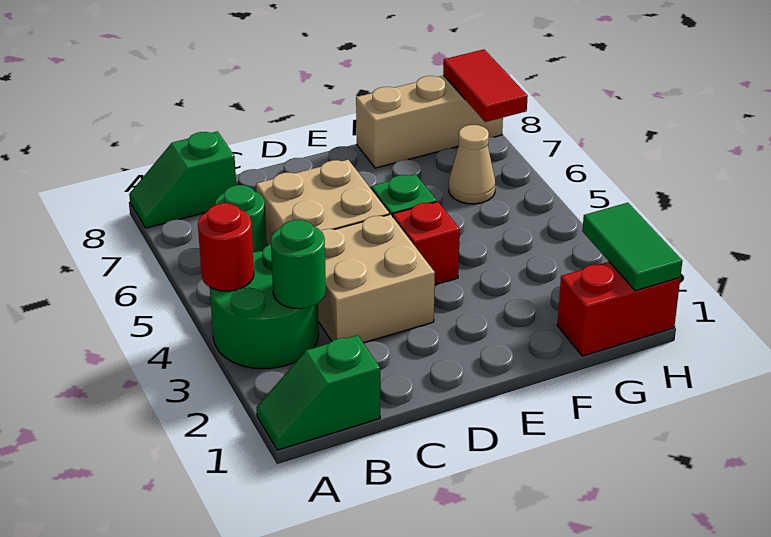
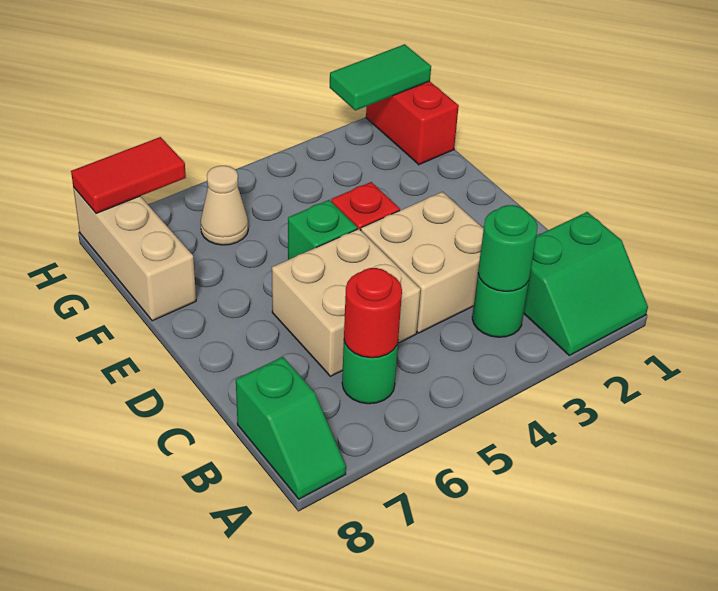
green 1x2 slope [256,335,380,450] -> green 2x2 slope [524,212,648,355]
green 2x2 round brick [210,244,319,369] -> green 1x1 round brick [472,274,529,337]
red 1x1 round brick [198,203,254,291] -> red 1x1 round brick moved to [344,268,402,358]

